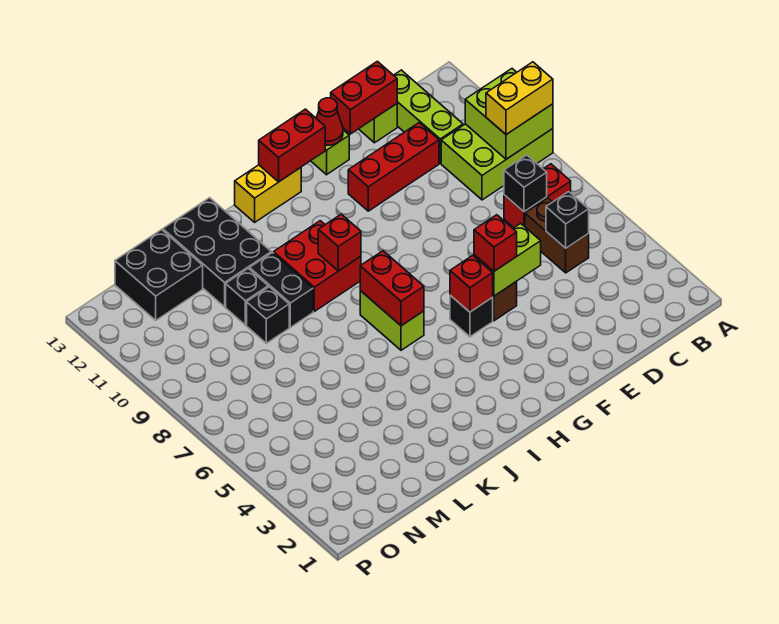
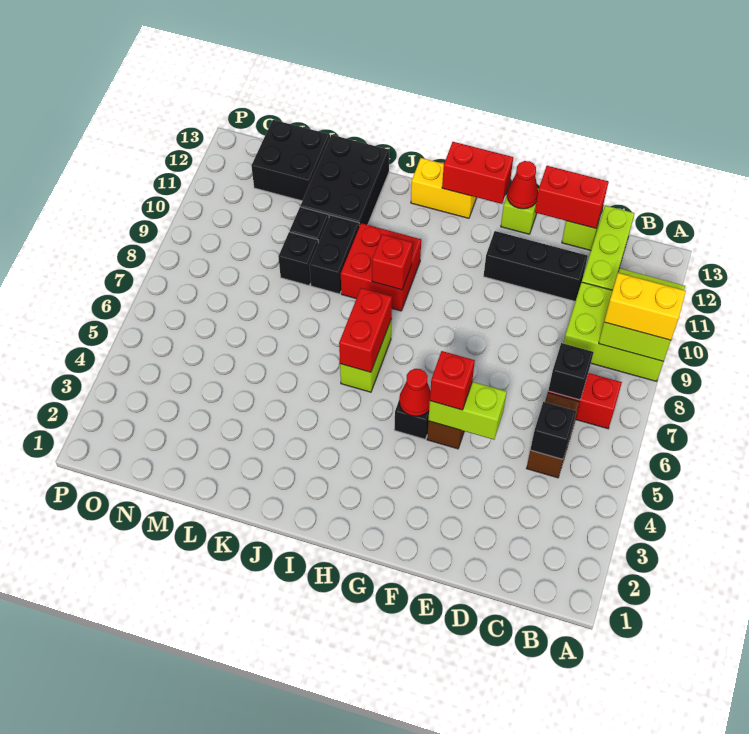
red 1x3 brick [348,123,439,211] -> black 1x3 brick [484,231,588,301]
red 1x1 brick [450,255,493,312] -> red 1x1 cone [399,369,430,416]

